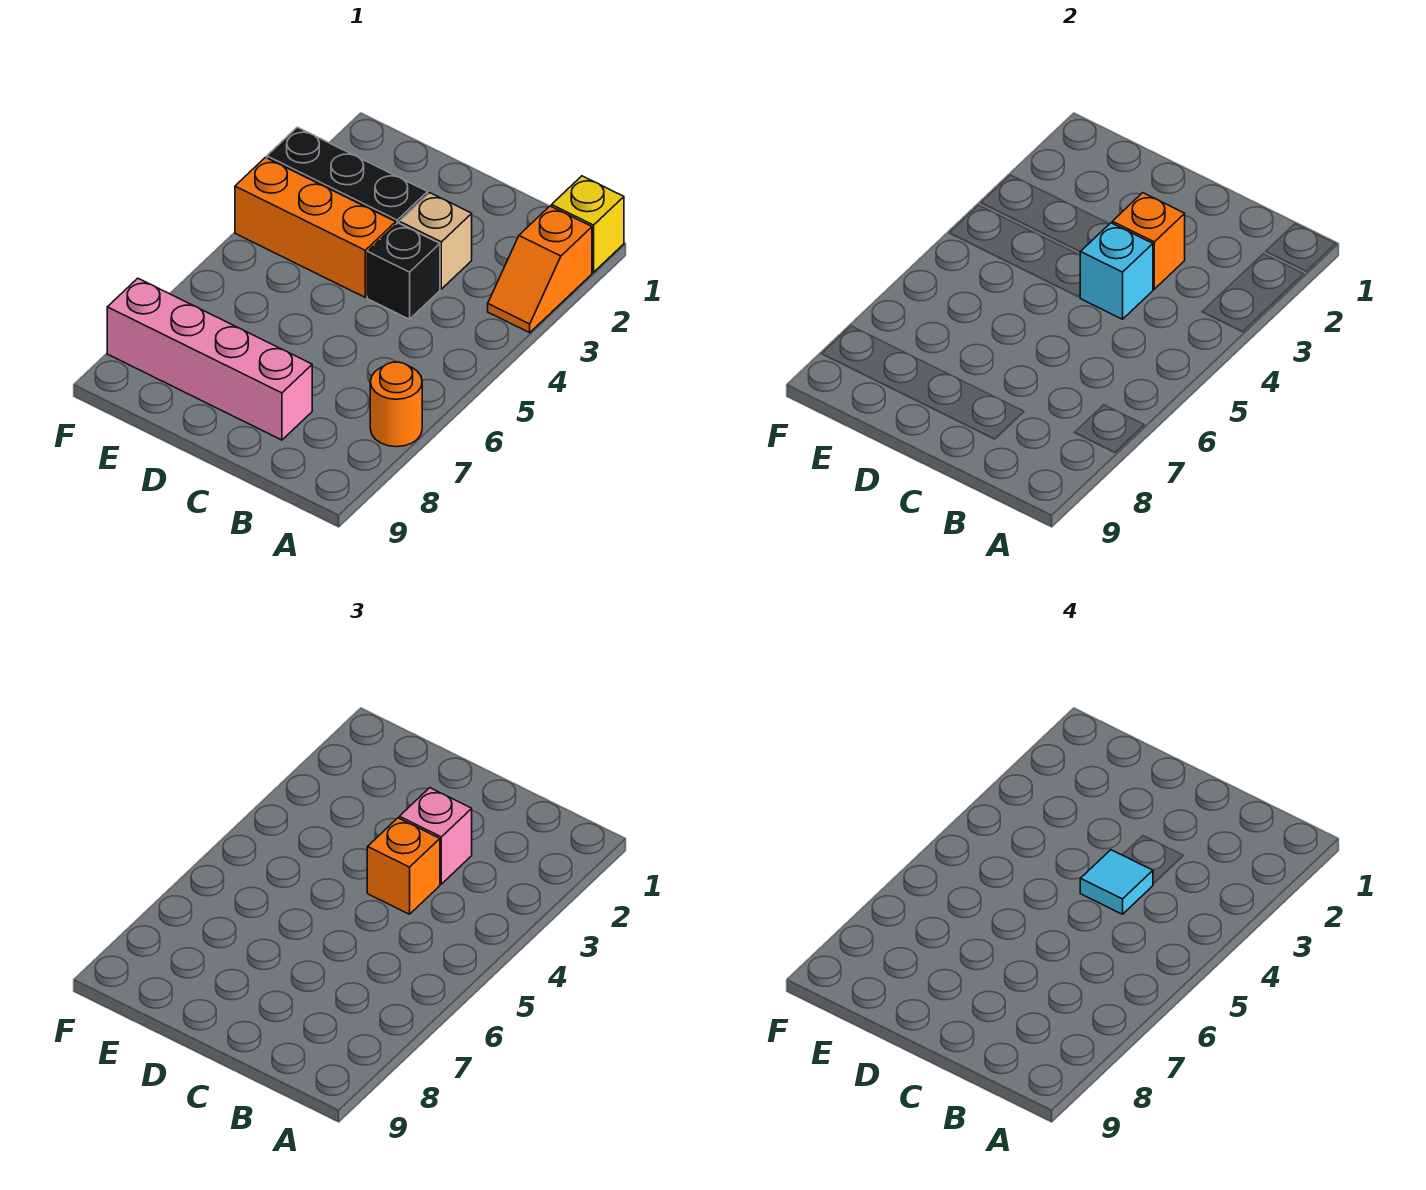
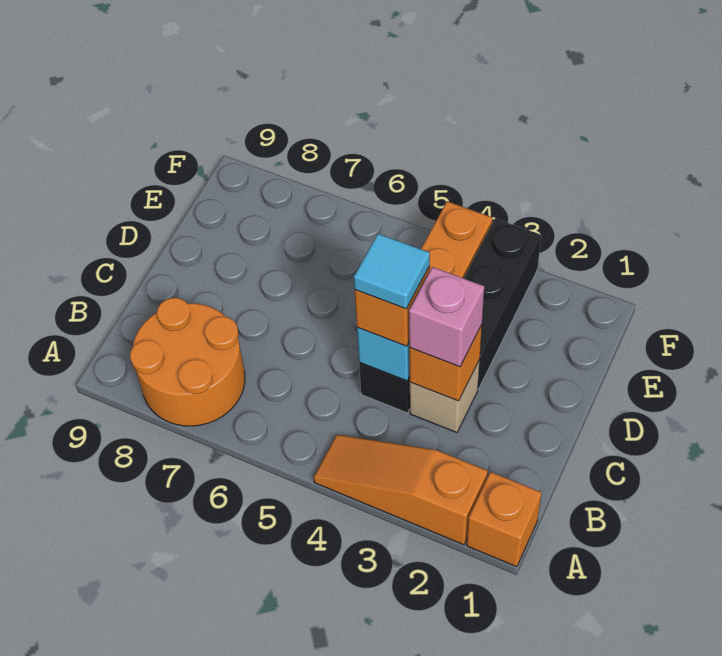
yellow 1x1 brick [552,176,624,272] -> orange 1x1 brick [467,472,542,567]
orange 1x2 slope [488,206,592,333] -> orange 1x3 slope [314,435,488,545]
orange 1x1 round brick [370,362,422,447] -> orange 2x2 round brick [130,298,245,426]
pink 1x4 brick [107,278,312,440] -> none

